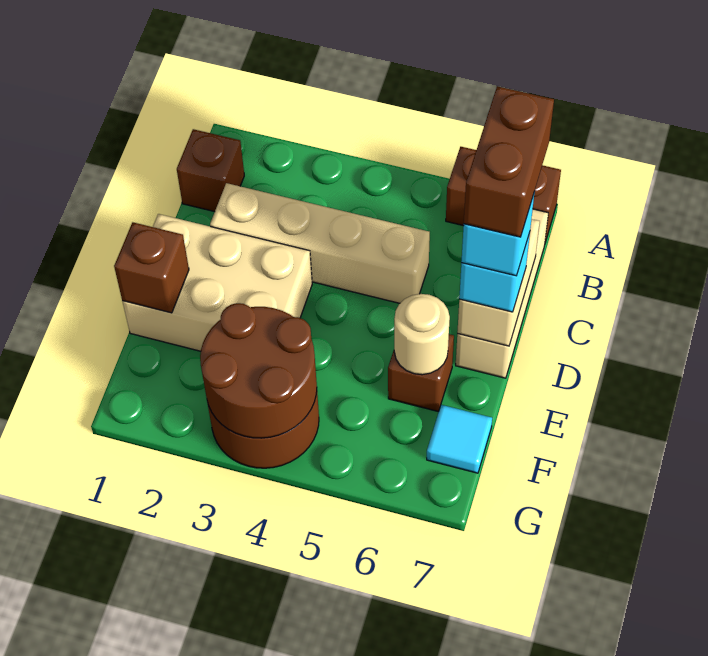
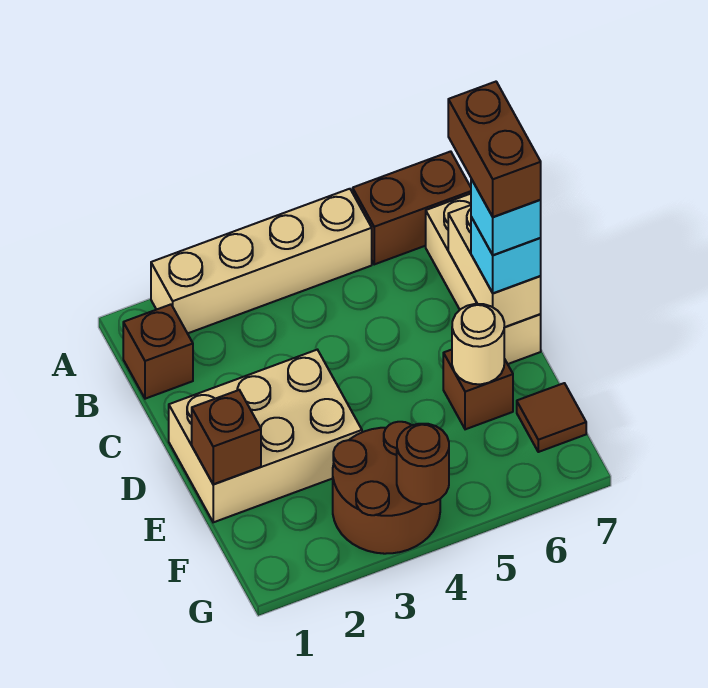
tan 1x4 brick [210,183,430,303] -> tan 1x4 brick moved to [151,189,372,333]
brown 2x2 round brick [200,303,317,438] -> brown 1x1 round brick [397,424,449,504]
cyan 1x1 tile [427,405,492,473] -> brown 1x1 tile [517,383,586,452]

